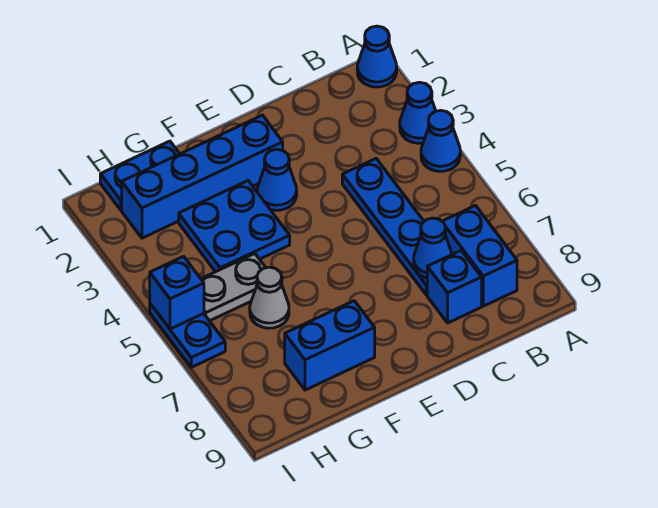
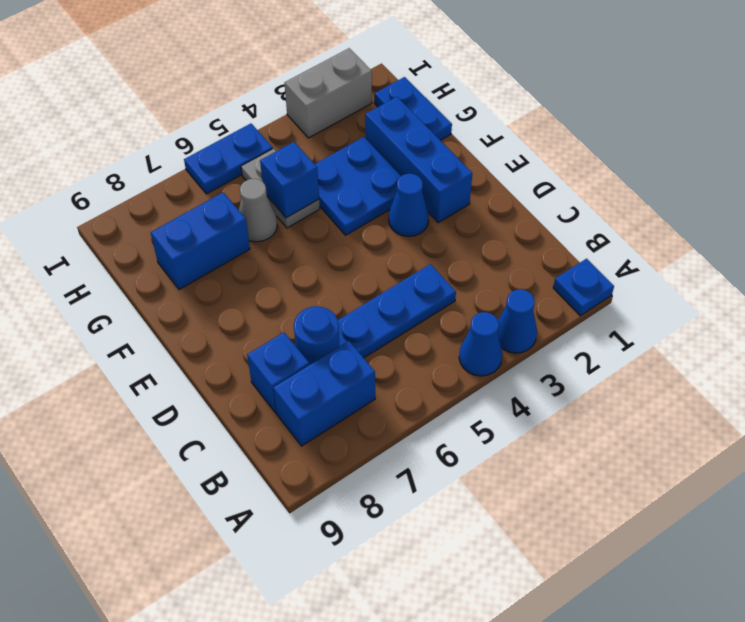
blue 1x1 cone [357,26,397,87] -> blue 1x1 plate [553,259,614,316]
blue 1x1 cone [414,218,452,278] -> blue 1x1 round brick [294,306,339,365]
blue 1x4 brick [122,115,283,238] -> blue 1x3 brick [365,97,472,223]
blue 1x2 brick [285,301,375,390] -> blue 1x2 brick turned to [151,192,250,290]
none -> grey 1x2 brick [285,48,372,138]
blue 1x1 brick [150,256,204,329] -> blue 1x1 brick moved to [260,142,319,218]

